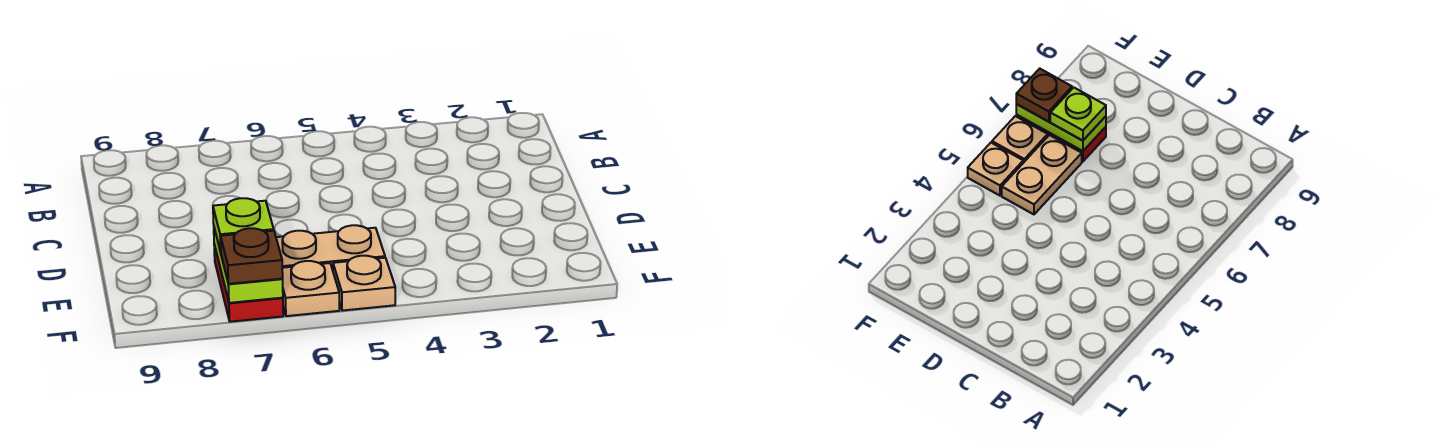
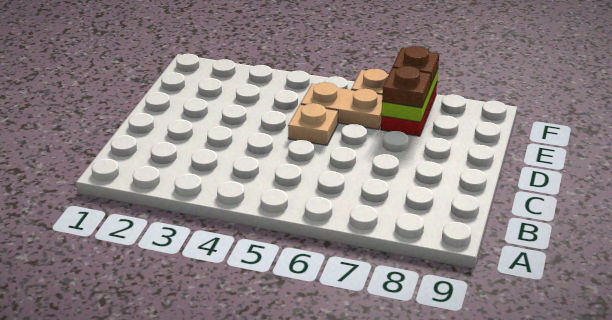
lime 1x1 plate [213,198,274,252] -> brown 1x1 plate [382,66,431,108]
tan 1x1 plate [333,256,395,311] -> tan 1x1 plate moved to [288,103,338,145]

